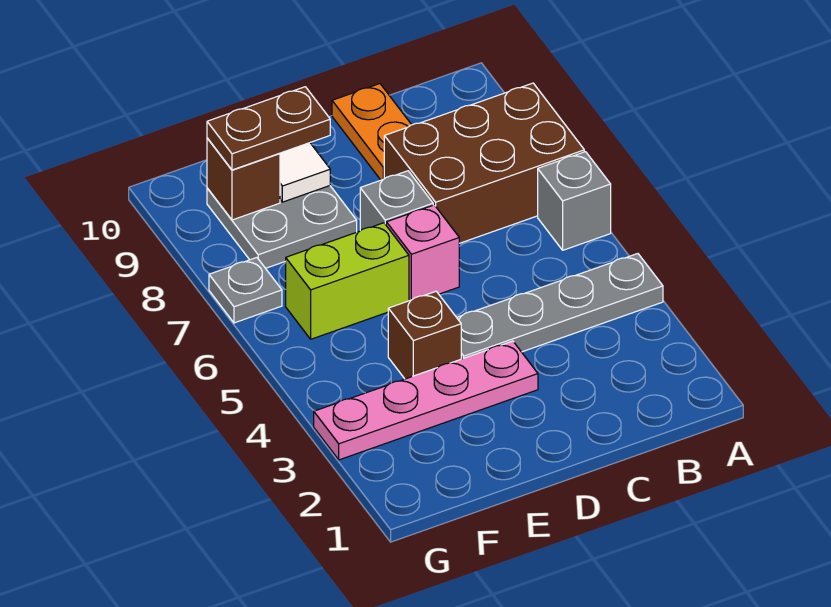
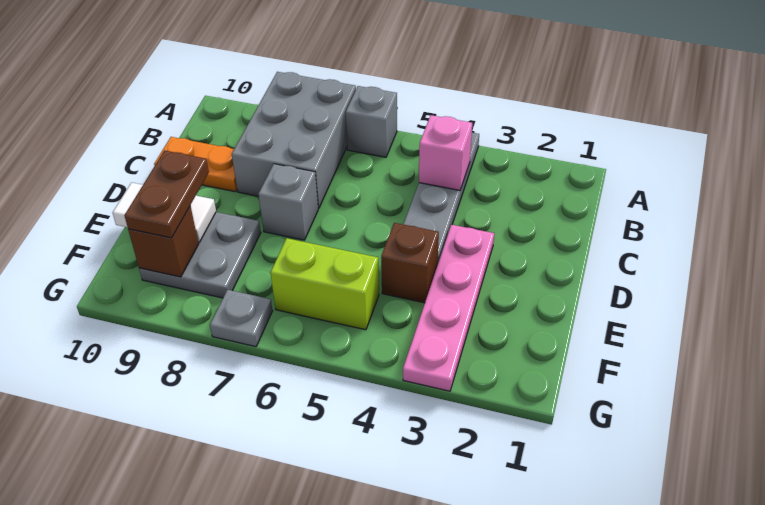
brown 2x3 brick [384,83,584,243] -> grey 2x3 brick [232,72,356,209]
pink 1x1 brick [386,205,459,301] -> pink 1x1 brick moved to [419,115,472,190]
lime 1x2 brick [286,223,409,339] -> lime 1x2 brick turned to [270,238,379,330]

